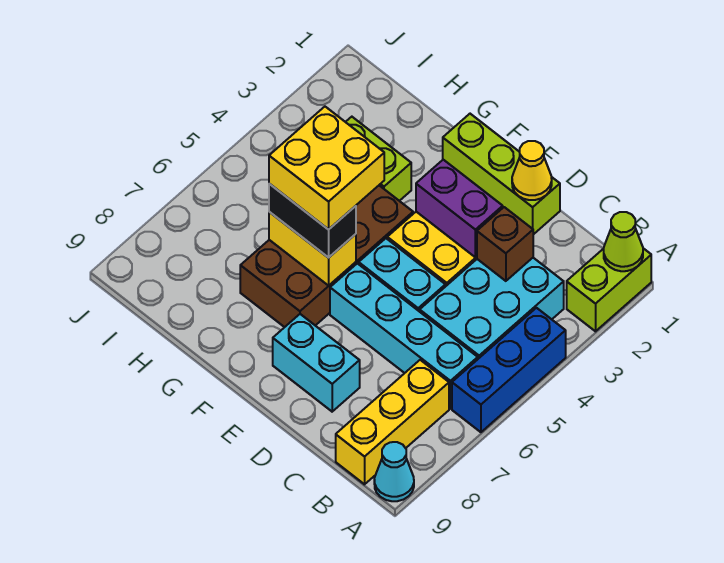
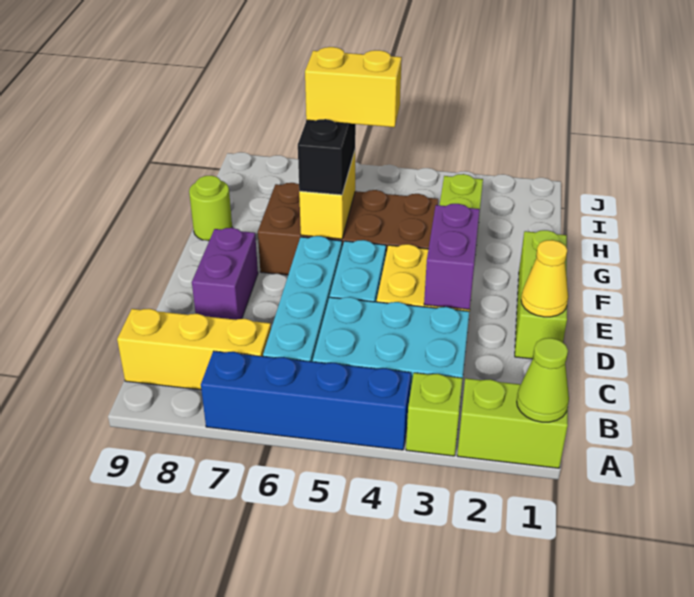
none -> lime 1x1 brick [406,373,463,456]
blue 1x3 brick [452,308,566,432] -> blue 1x4 brick [201,351,411,450]
cyan 1x1 cone [374,442,414,501] -> none
brown 1x1 brick [477,207,533,281] -> none
cyan 1x2 brick [273,314,360,412] -> purple 1x2 brick [192,228,258,320]
yellow 2x2 brick [269,107,384,230] -> yellow 1x2 brick [305,47,402,127]
none -> lime 1x1 round brick [189,176,232,241]

